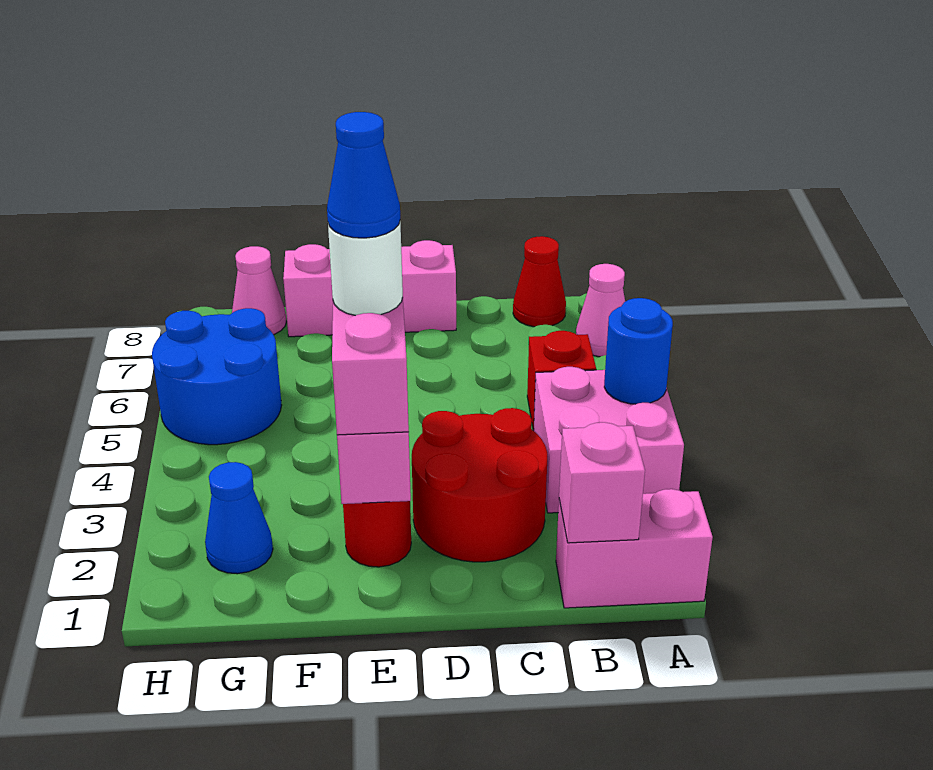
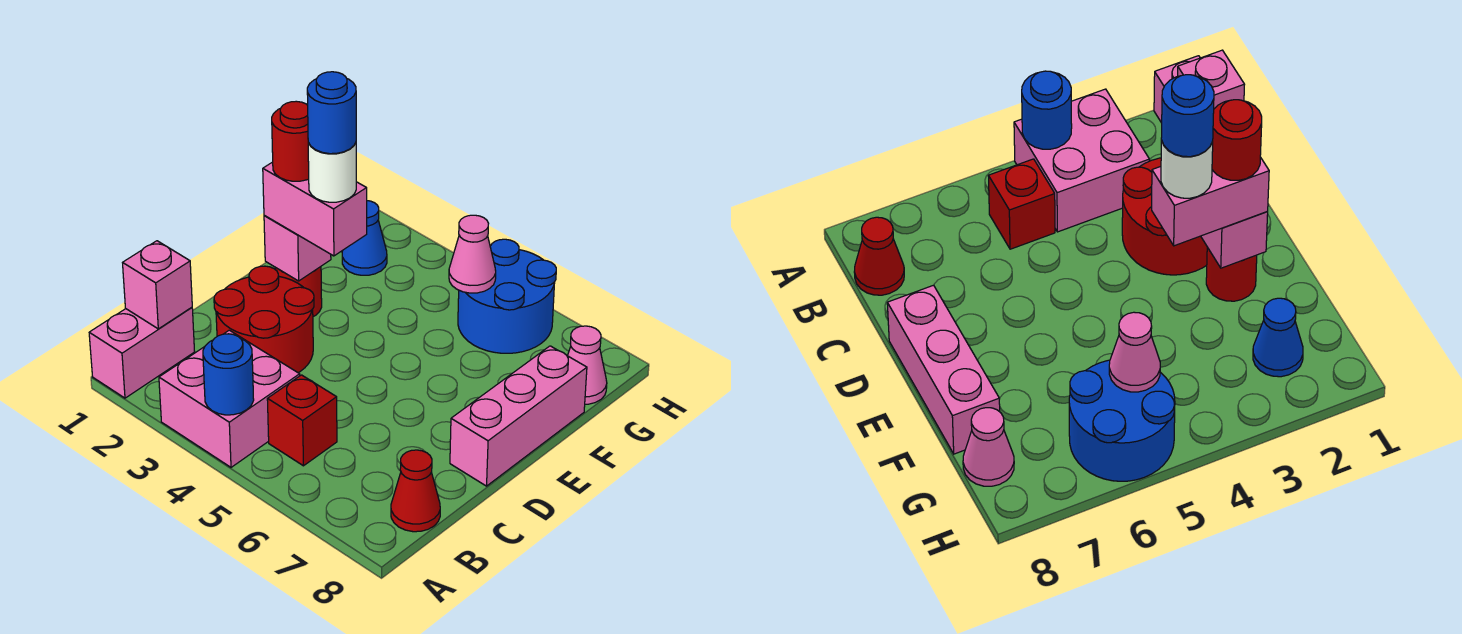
pink 1x1 cone [576,264,625,357] -> pink 1x1 cone moved to [449,215,496,293]
none -> red 1x1 round brick [272,101,309,181]
blue 1x1 cone [327,112,400,238] -> blue 1x1 round brick [307,72,356,154]

